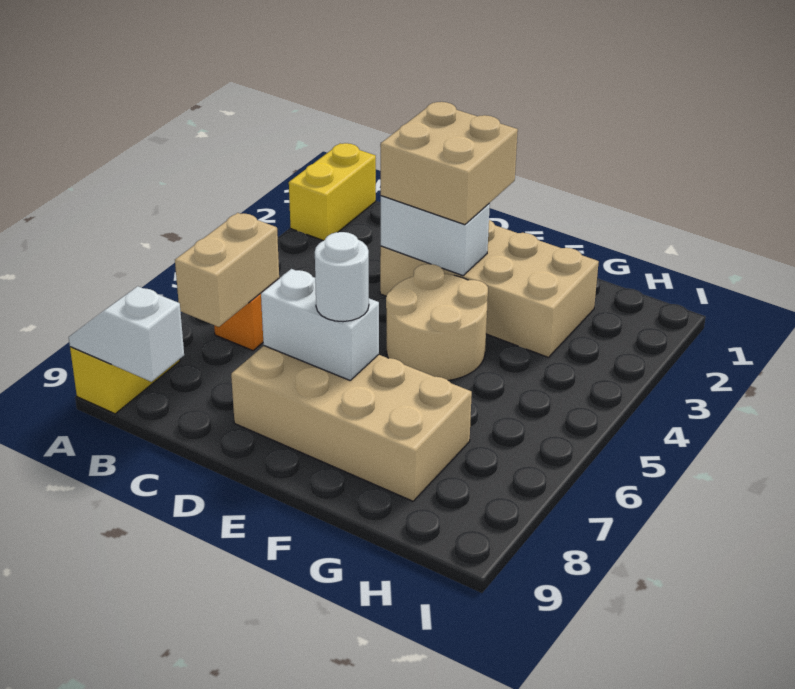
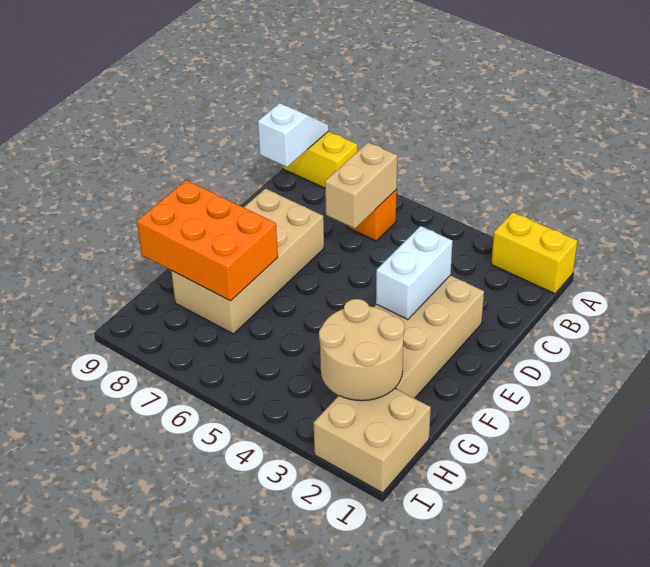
tan 1x2 brick [175,213,279,327] -> tan 1x2 brick turned to [325,142,397,228]
tan 2x2 brick [381,102,518,225] -> tan 2x2 brick moved to [314,388,431,493]
white 1x2 brick [261,269,379,380] -> none
tan 2x2 round brick [386,264,488,381] -> tan 2x2 round brick moved to [319,299,405,401]
white 1x1 round brick [315,232,369,322] -> none
none -> orange 2x3 brick [137,180,278,301]

